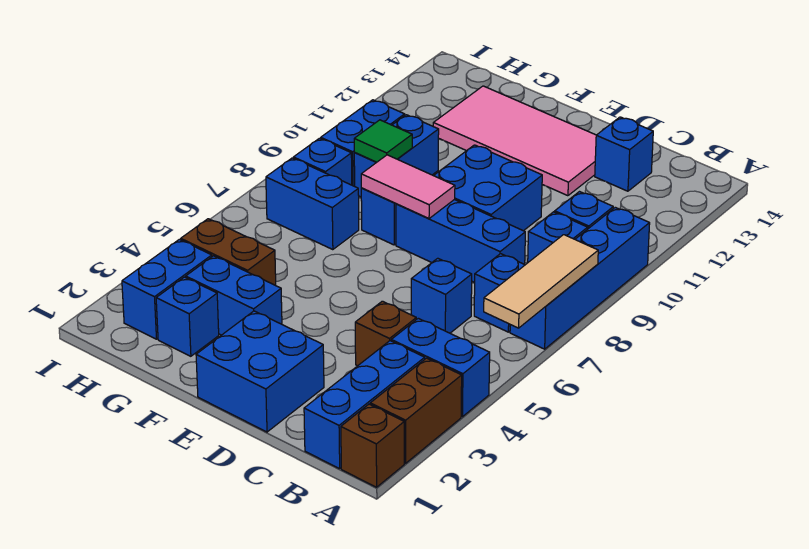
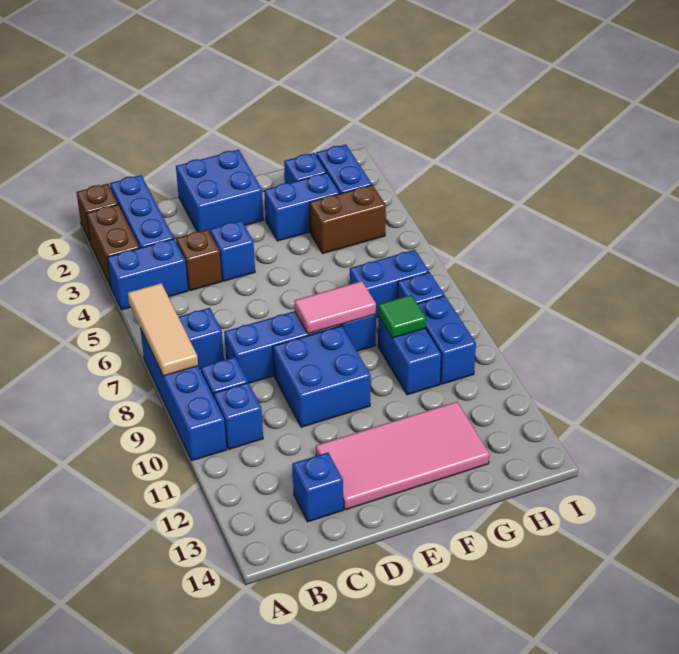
blue 1x1 brick [411,258,472,333] -> blue 1x1 brick moved to [210,220,255,281]

